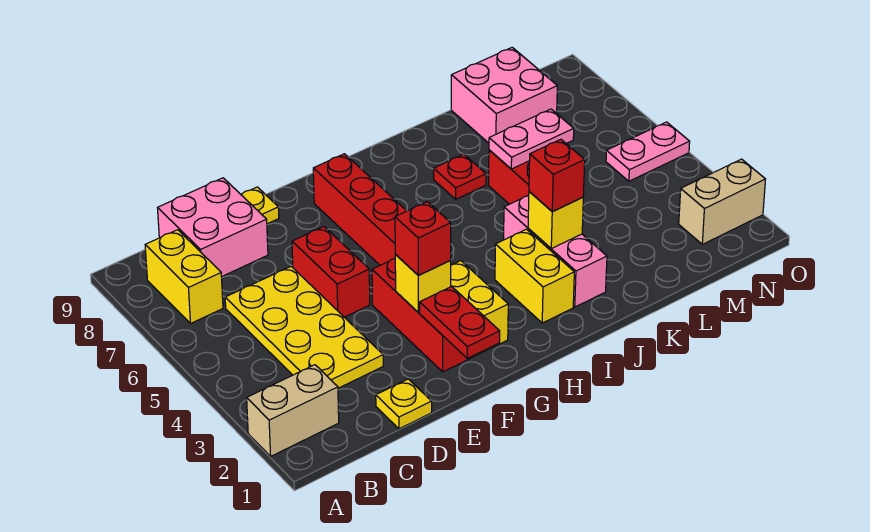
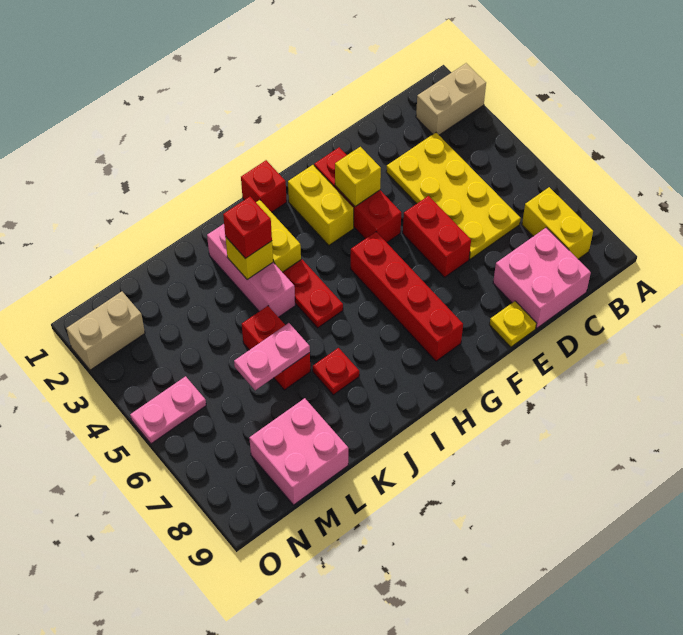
yellow 1x1 plate [376,379,432,429] -> none
red 1x2 plate [420,287,500,358] -> red 1x2 plate moved to [283,259,343,328]
red 1x1 brick [395,202,451,275] -> red 1x1 brick moved to [241,160,287,212]

